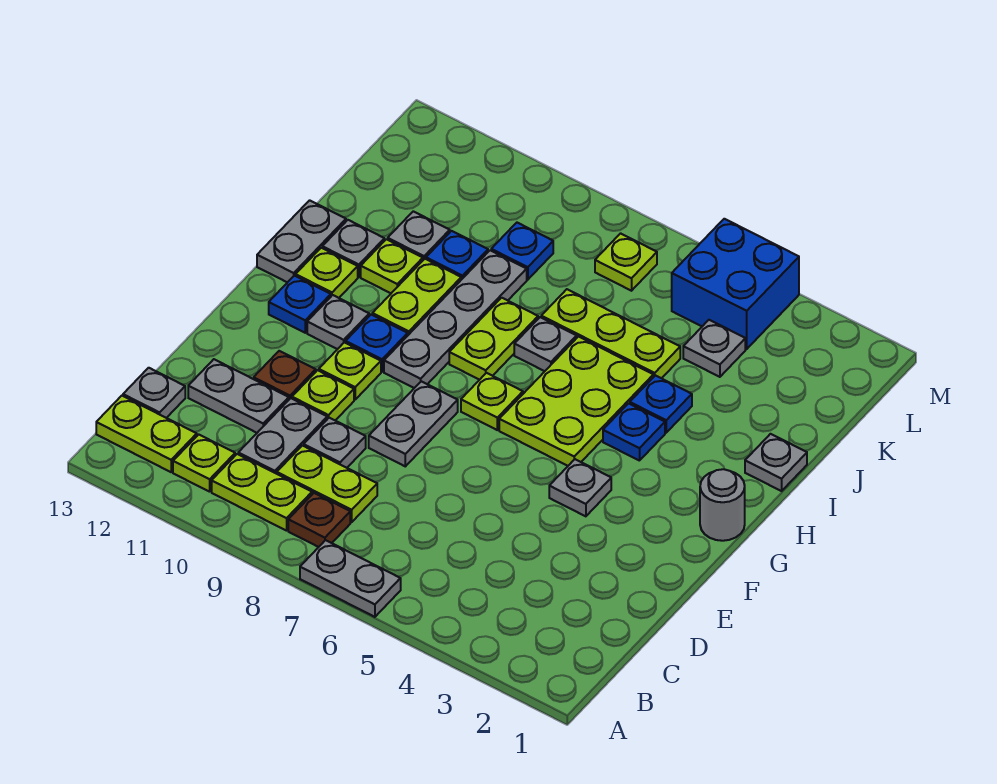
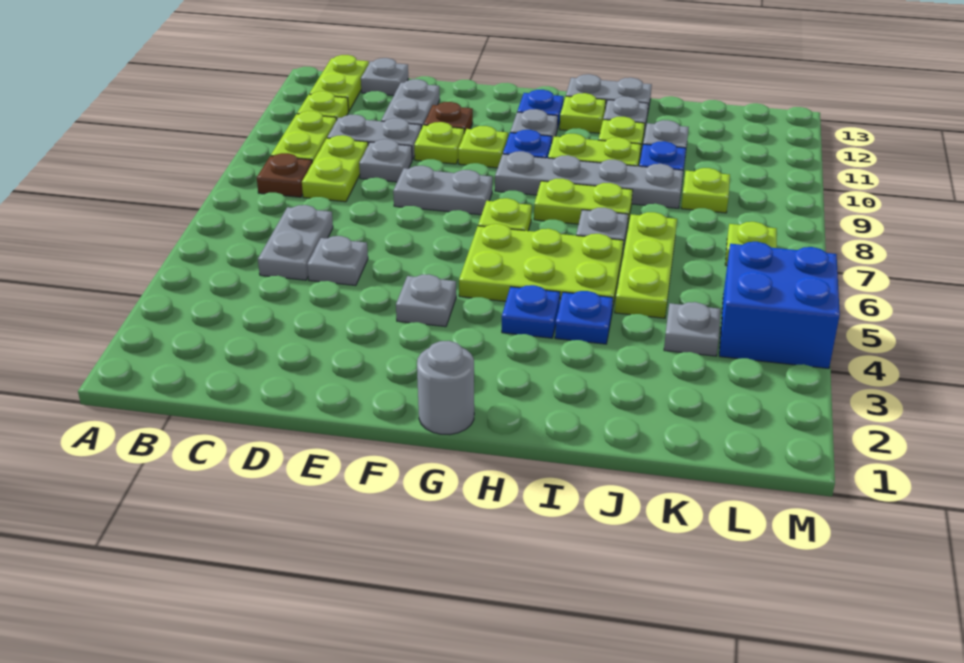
grey 1x2 plate [300,540,401,617] -> grey 1x2 plate moved to [258,205,333,280]
grey 1x1 plate [745,434,807,491] -> grey 1x1 plate moved to [307,236,368,286]
blue 1x1 plate [491,223,553,280] -> lime 1x1 plate [681,168,730,213]

